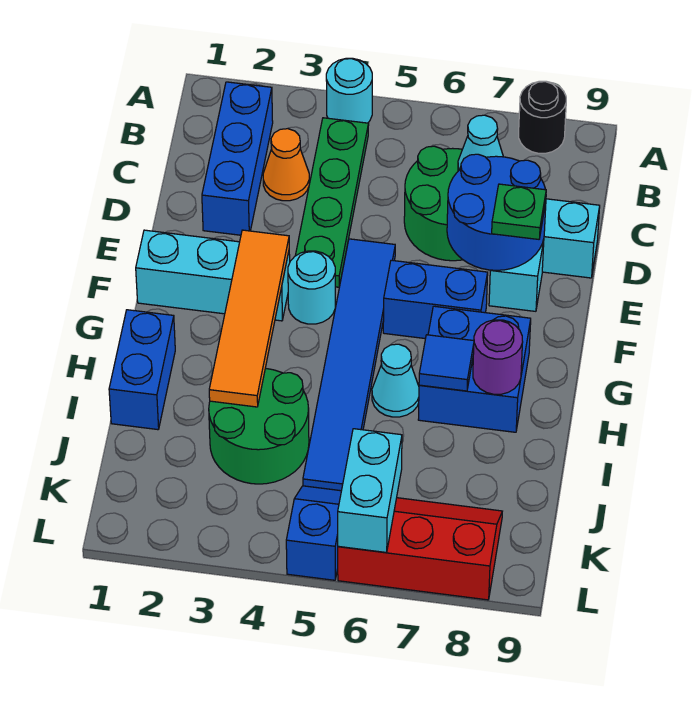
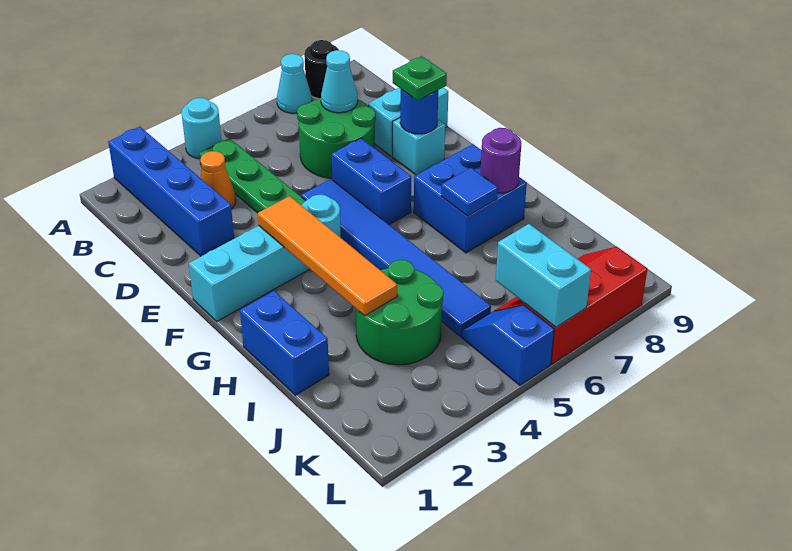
blue 1x3 brick [202,82,273,235] -> blue 1x4 brick [108,127,234,256]
blue 2x2 round brick [447,154,546,270] -> blue 1x1 round brick [400,89,438,134]
blue 1x2 brick [383,260,488,339] -> blue 1x2 brick turned to [332,138,411,225]
cyan 1x1 cone [372,344,419,417] -> cyan 1x1 cone moved to [277,54,312,113]

